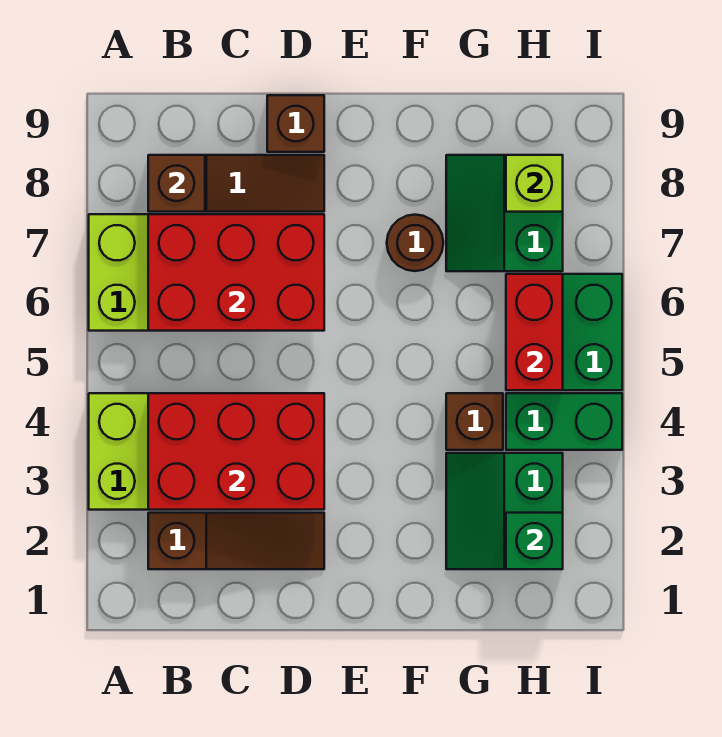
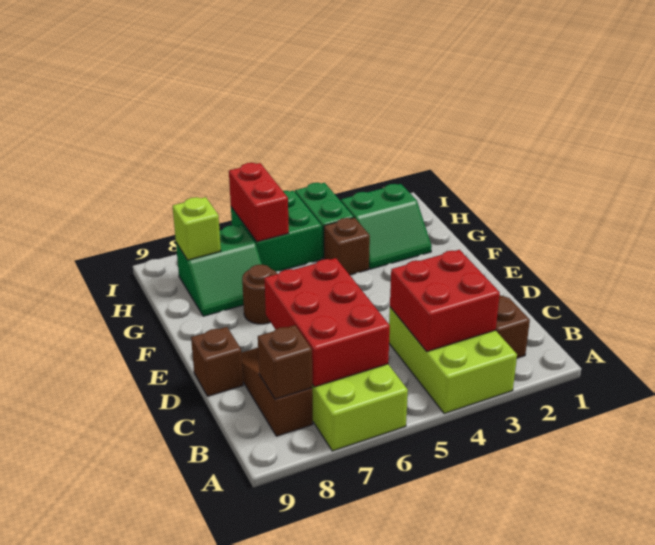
red 2x3 brick [148,393,324,510] -> red 2x2 brick [390,250,500,352]
green 1x1 brick [506,513,563,569] -> none
red 1x2 brick [506,274,563,390] -> red 1x2 brick turned to [229,163,289,242]

